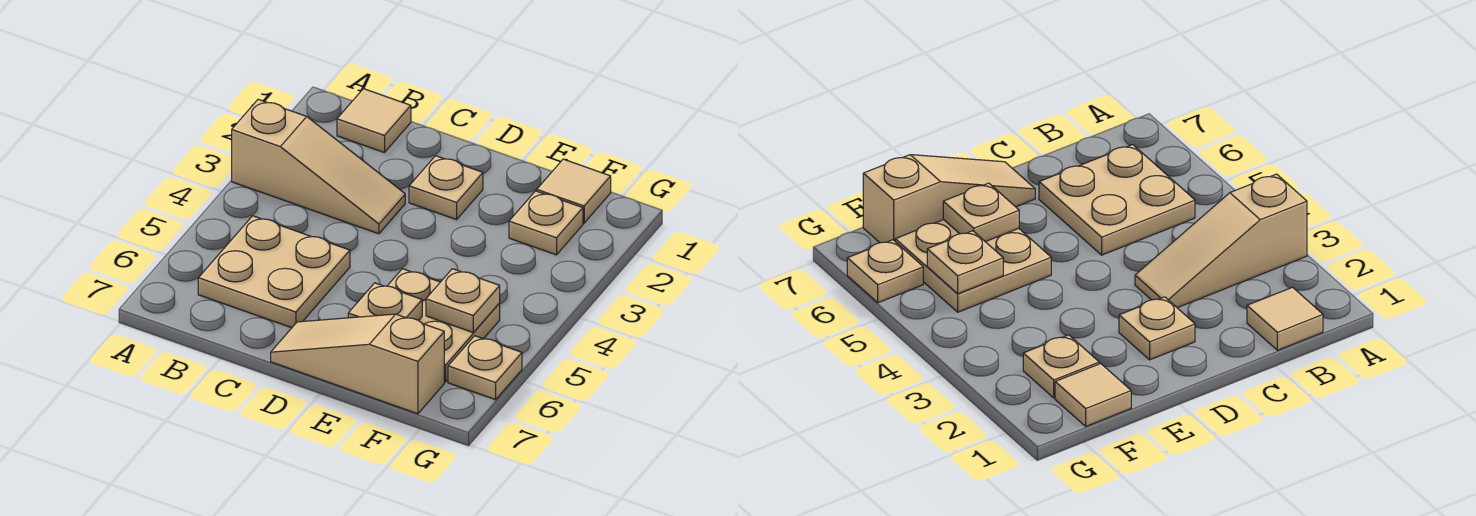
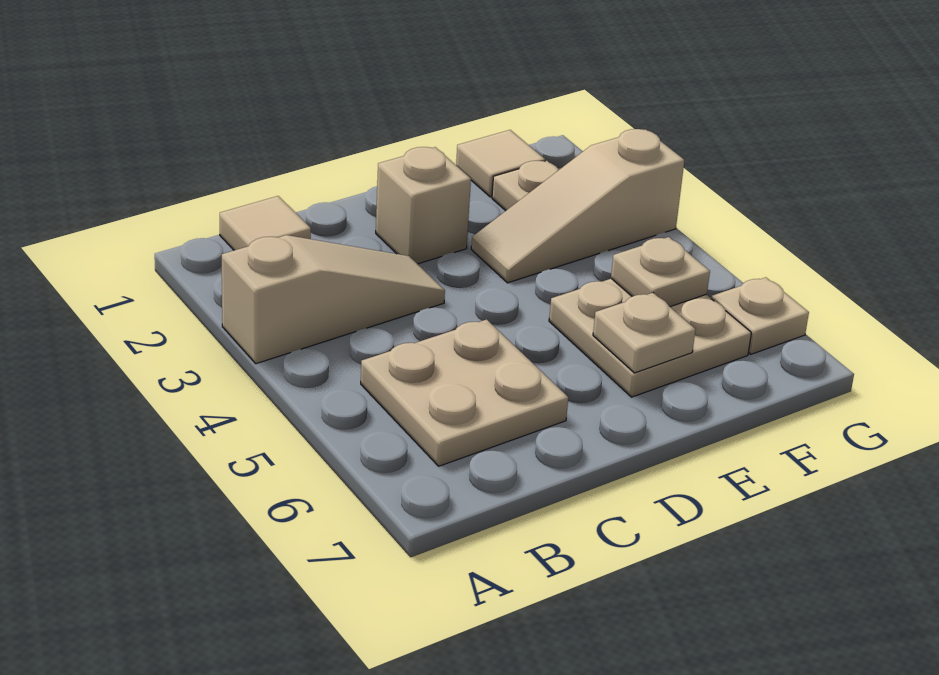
tan 1x1 plate [409,156,483,220] -> tan 1x1 brick [376,147,471,264]
tan 1x3 slope [271,314,444,414] -> tan 1x3 slope moved to [471,129,684,283]

